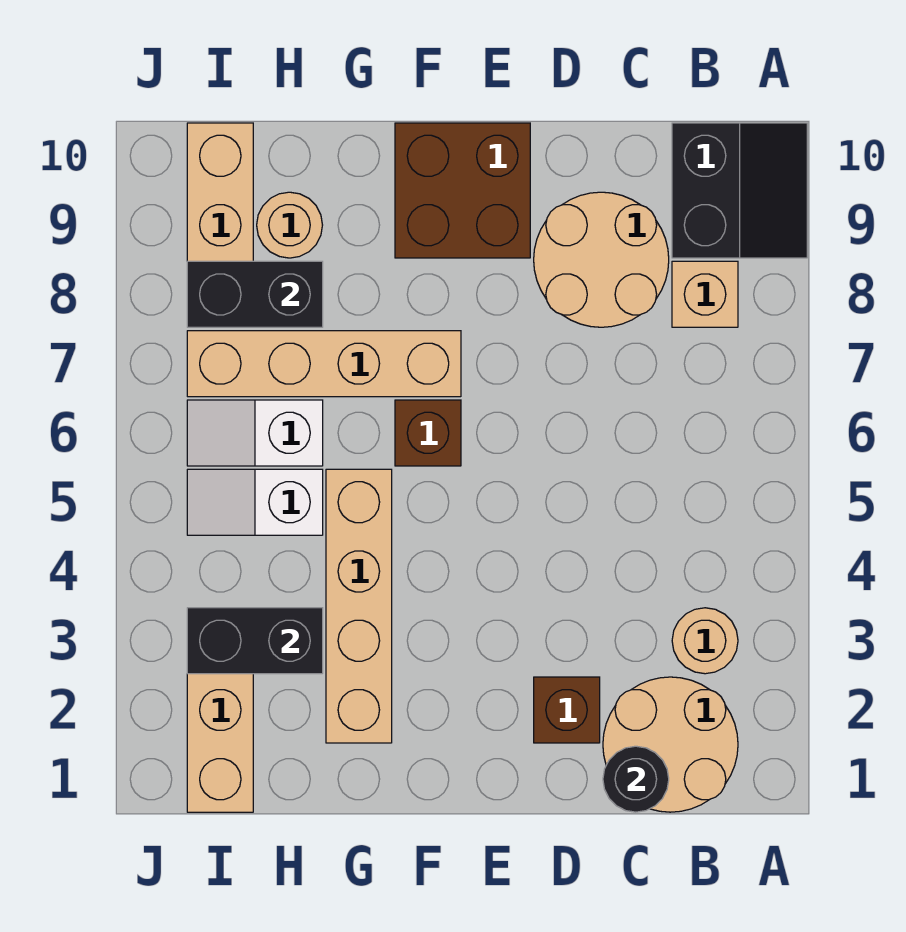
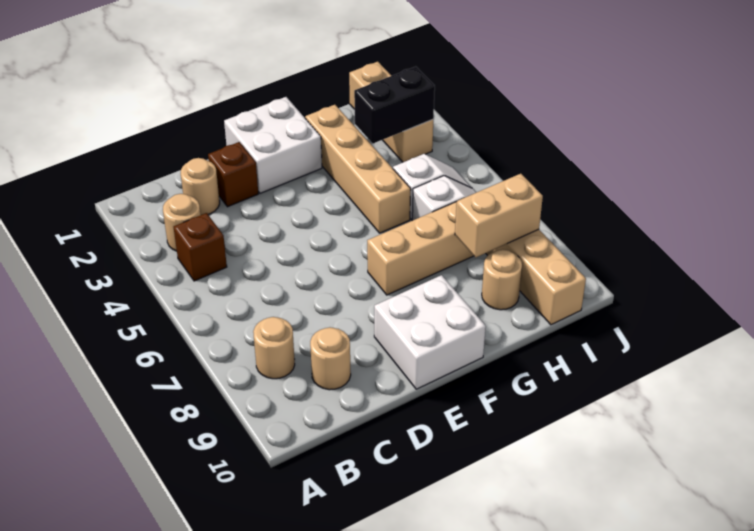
black 2x2 slope [672,123,807,258] -> none
tan 2x2 round brick [603,677,738,812] -> tan 1x1 round brick [181,158,220,215]
tan 1x1 brick [672,261,738,327] -> tan 1x1 round brick [253,317,295,379]
black 1x1 round brick [603,746,669,812] -> none
tan 2x2 round brick [534,192,669,327] -> tan 1x1 round brick [310,327,351,390]
none -> white 2x2 brick [224,97,322,193]
brown 2x2 brick [395,123,530,258] -> white 2x2 brick [374,275,486,389]
brown 1x1 brick [395,400,461,466] -> brown 1x1 brick moved to [174,213,227,281]
black 1x2 brick [187,261,323,327] -> tan 1x2 brick [455,174,543,257]

